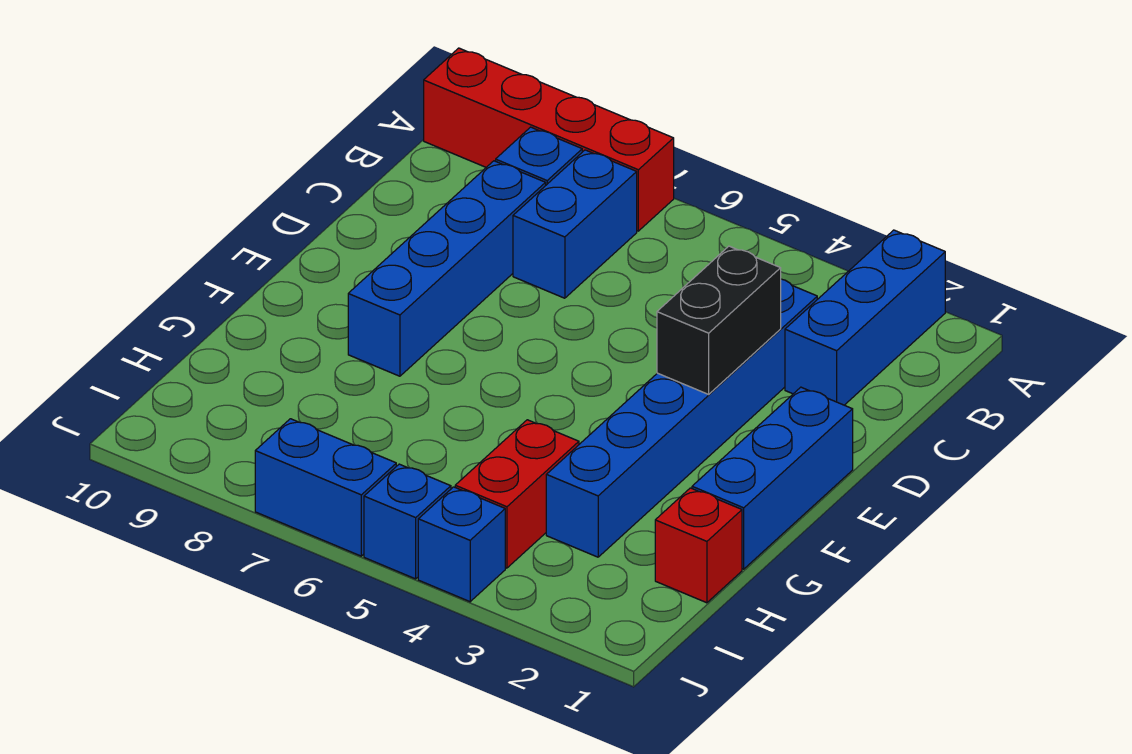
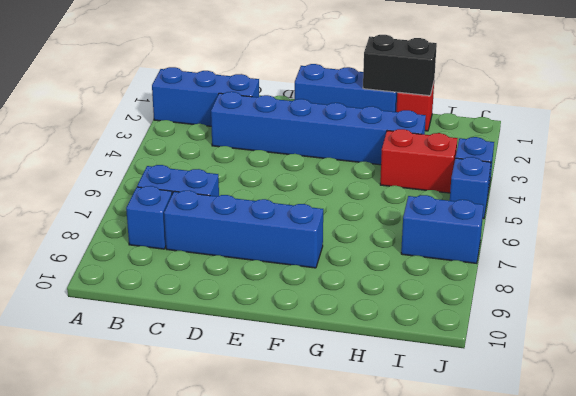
red 1x4 brick [424,48,674,231] -> none
black 1x2 brick [657,246,781,394] -> black 1x2 brick moved to [363,35,437,96]
blue 1x2 brick [255,419,396,556] -> blue 1x2 brick turned to [401,195,484,263]

